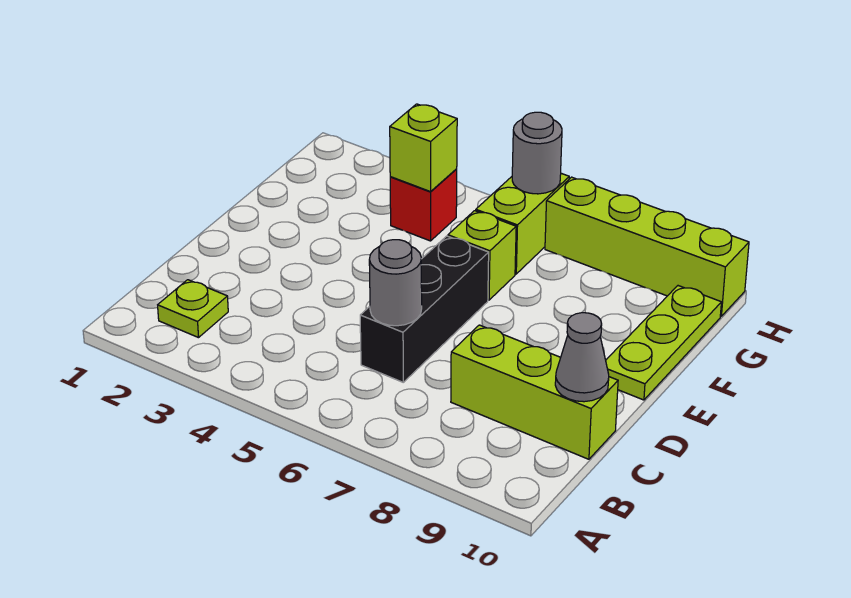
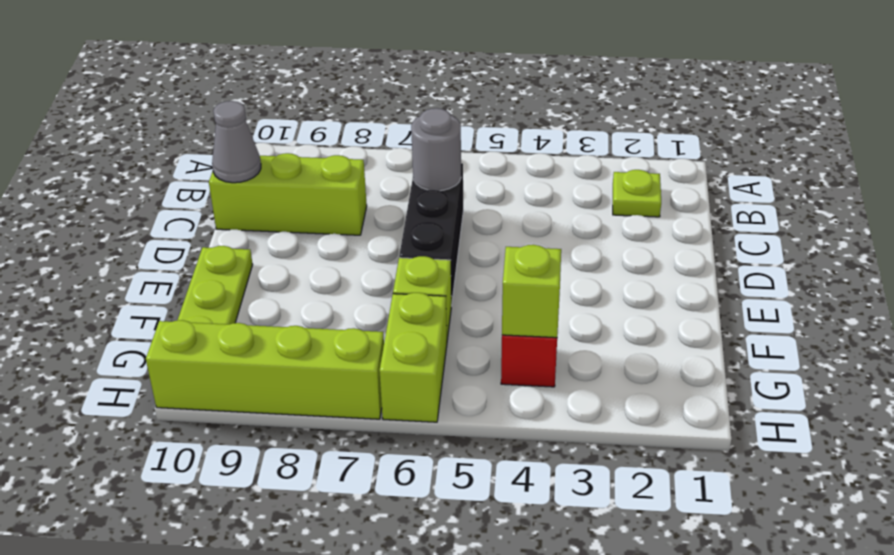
grey 1x1 round brick [512,112,562,194] -> none

